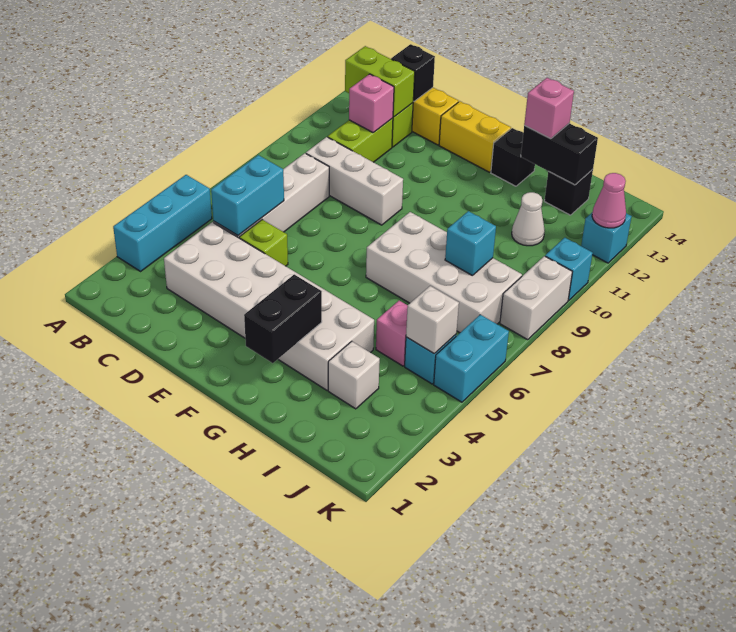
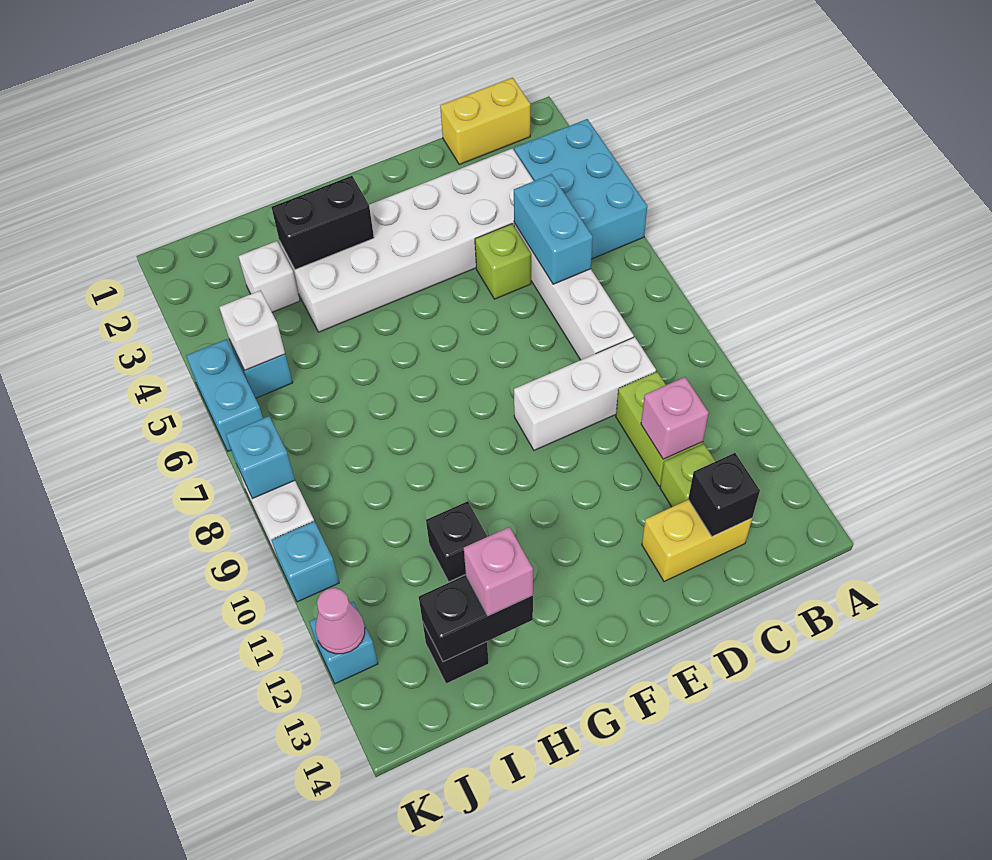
cyan 1x3 brick [113,175,212,271] -> cyan 2x3 brick [514,119,647,259]
lime 1x2 brick [345,46,415,117] -> none
yellow 1x2 brick [439,101,511,172] -> yellow 1x2 brick moved to [440,78,530,164]
black 1x2 brick [244,275,322,363] -> black 1x2 brick turned to [272,176,374,270]
white 2x4 brick [366,212,522,333] -> none
black 1x1 brick [491,128,535,186] -> black 1x1 brick moved to [426,501,487,582]
pink 1x1 brick [376,301,408,366] -> none
cyan 1x1 brick [445,211,496,276] -> cyan 1x1 brick moved to [226,416,295,499]
white 1x1 cone [512,192,545,246] -> none

